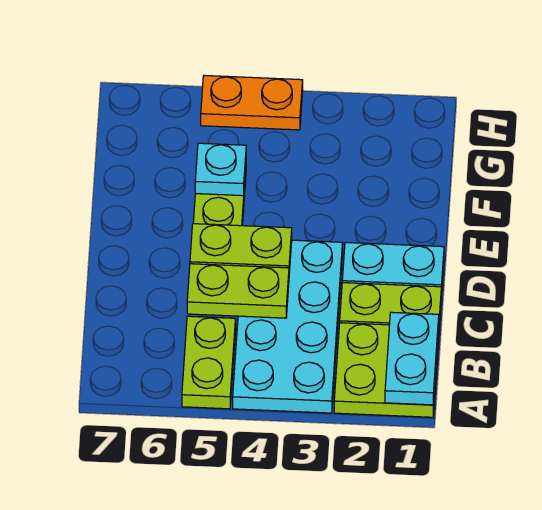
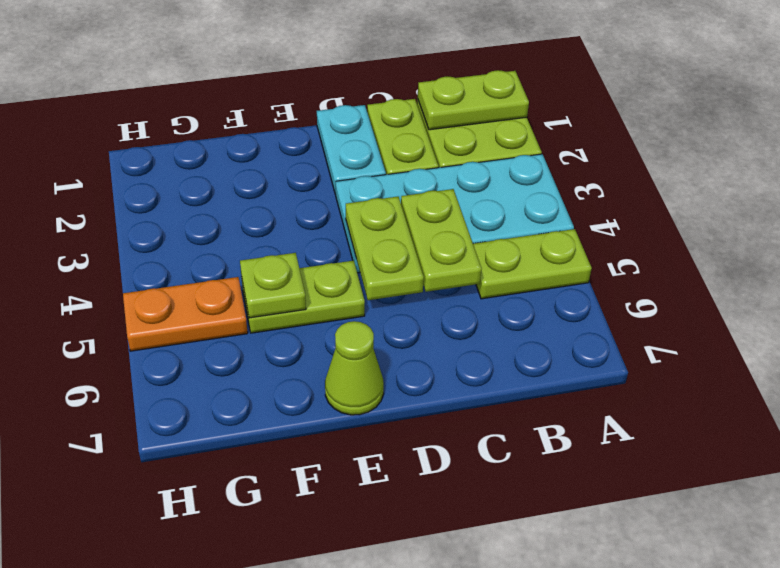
cyan 1x2 plate [385,312,439,405] -> lime 1x2 plate [418,70,529,130]
none -> lime 1x1 cone [325,321,384,415]
cyan 1x1 plate [195,143,246,196] -> lime 1x1 plate [240,253,306,318]
orange 1x2 plate [201,76,303,130] -> orange 1x2 plate turned to [123,277,248,351]

